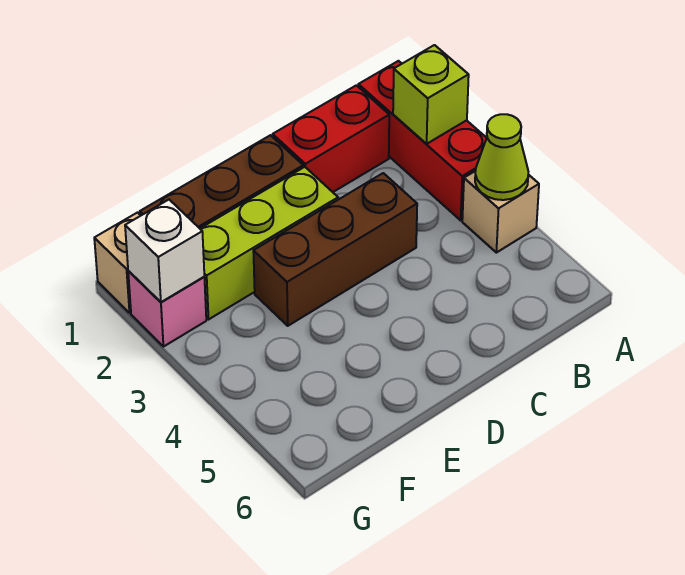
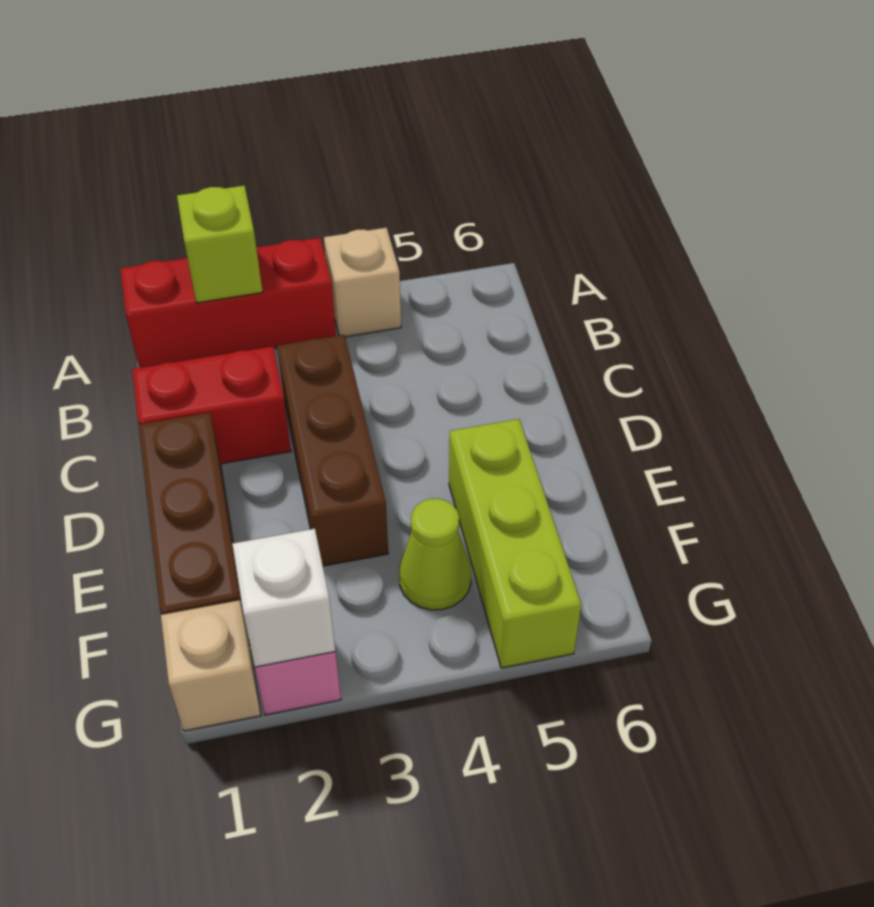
lime 1x1 cone [475,114,528,200] -> lime 1x1 cone moved to [399,499,471,610]
red 1x2 brick [273,85,389,192] -> red 1x2 brick turned to [132,346,291,464]
lime 1x3 brick [200,167,338,319] -> lime 1x3 brick moved to [449,419,581,668]

